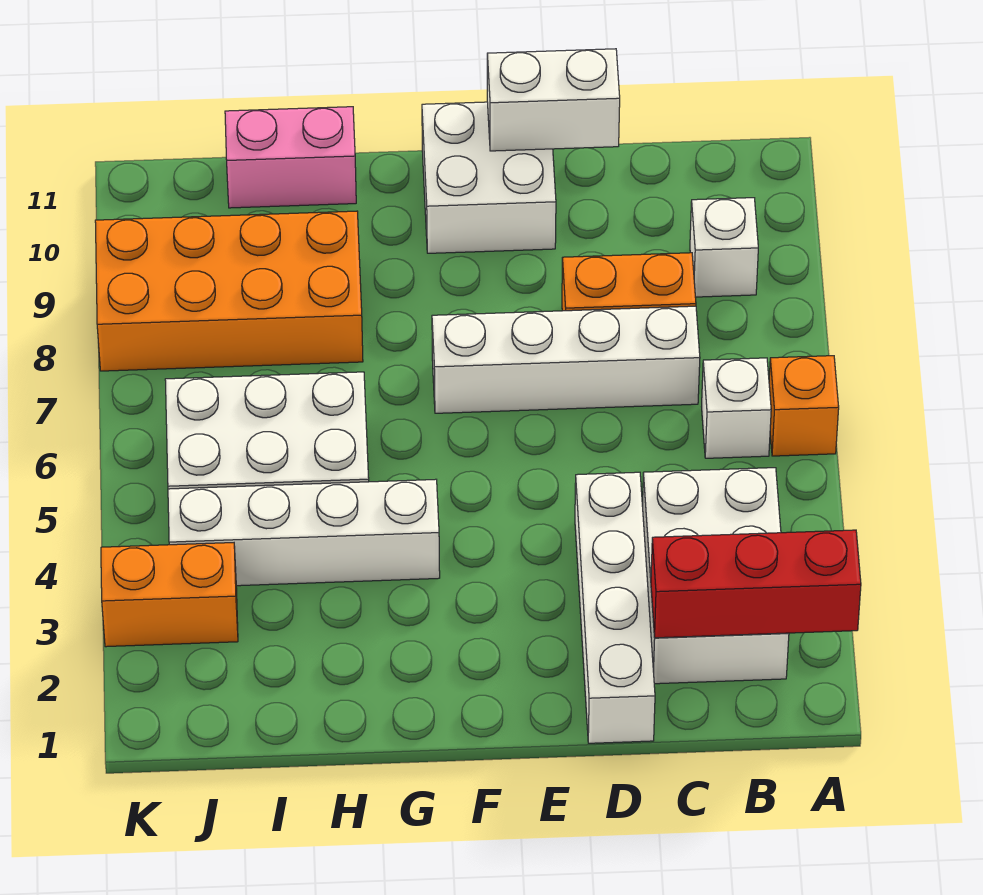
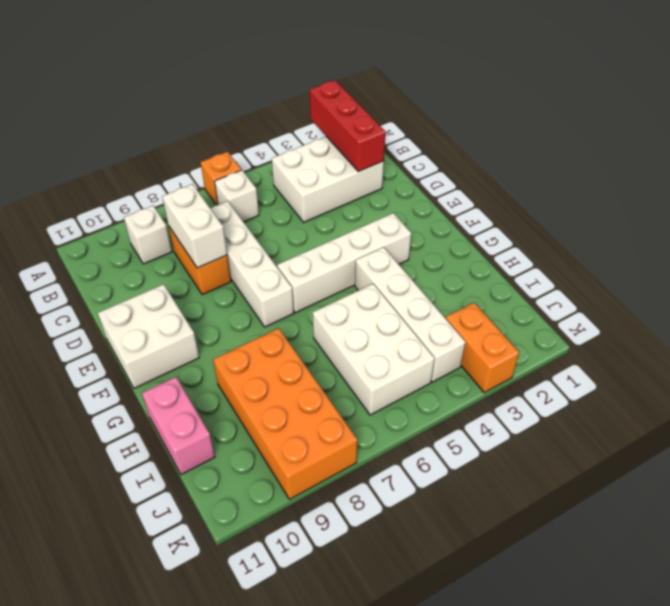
white 1x4 brick [575,472,655,743] -> white 1x4 brick moved to [277,213,411,313]
white 1x2 brick [487,49,620,151] -> white 1x2 brick moved to [162,184,227,268]

